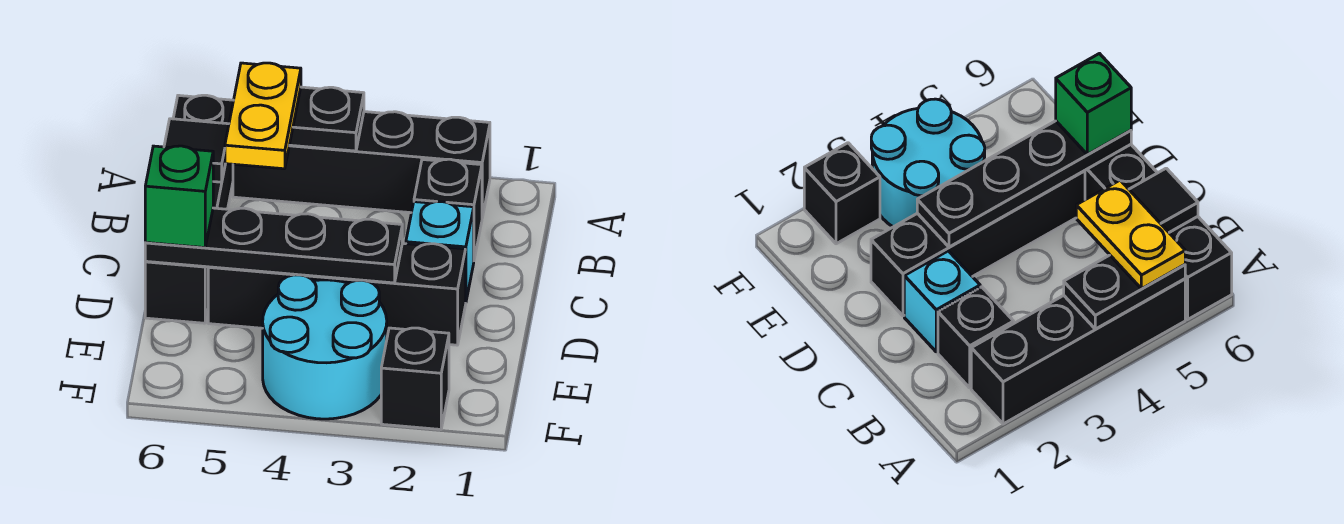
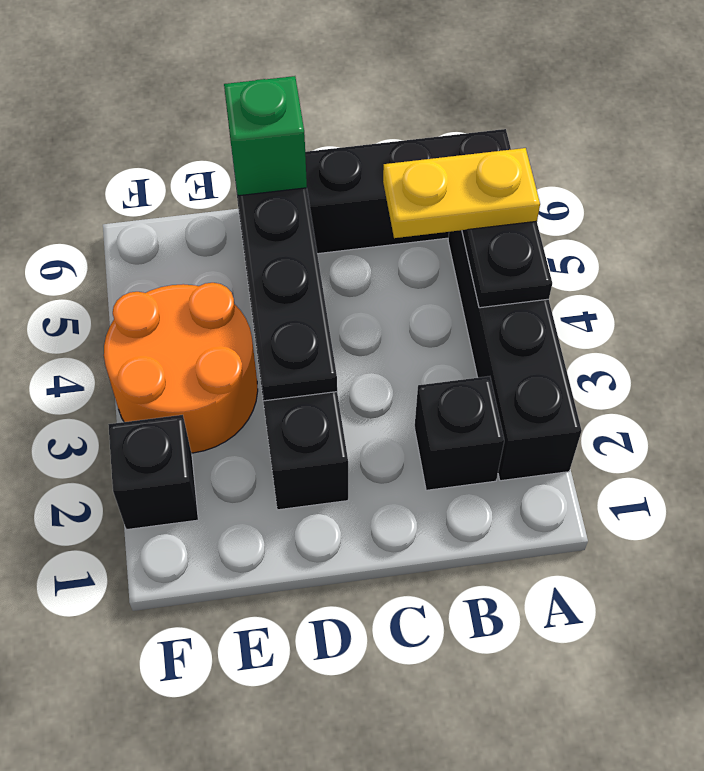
black 1x1 tile [164,119,229,182] -> none
cyan 1x1 brick [406,202,474,300] -> none
cyan 2x2 round brick [263,275,387,419] -> orange 2x2 round brick [104,283,258,453]

